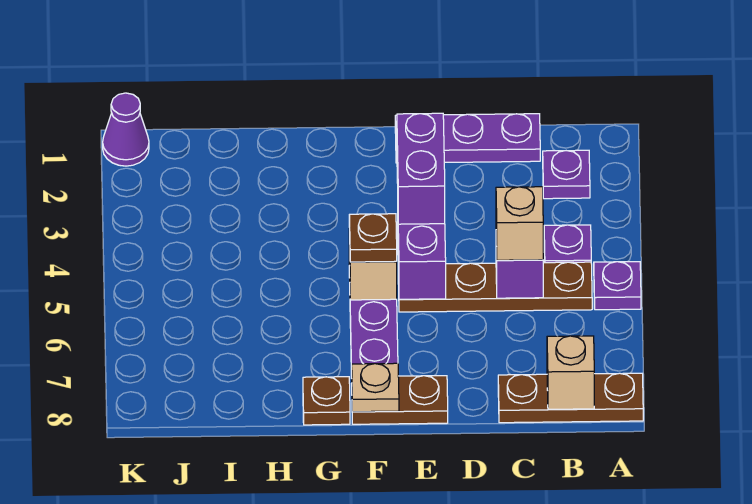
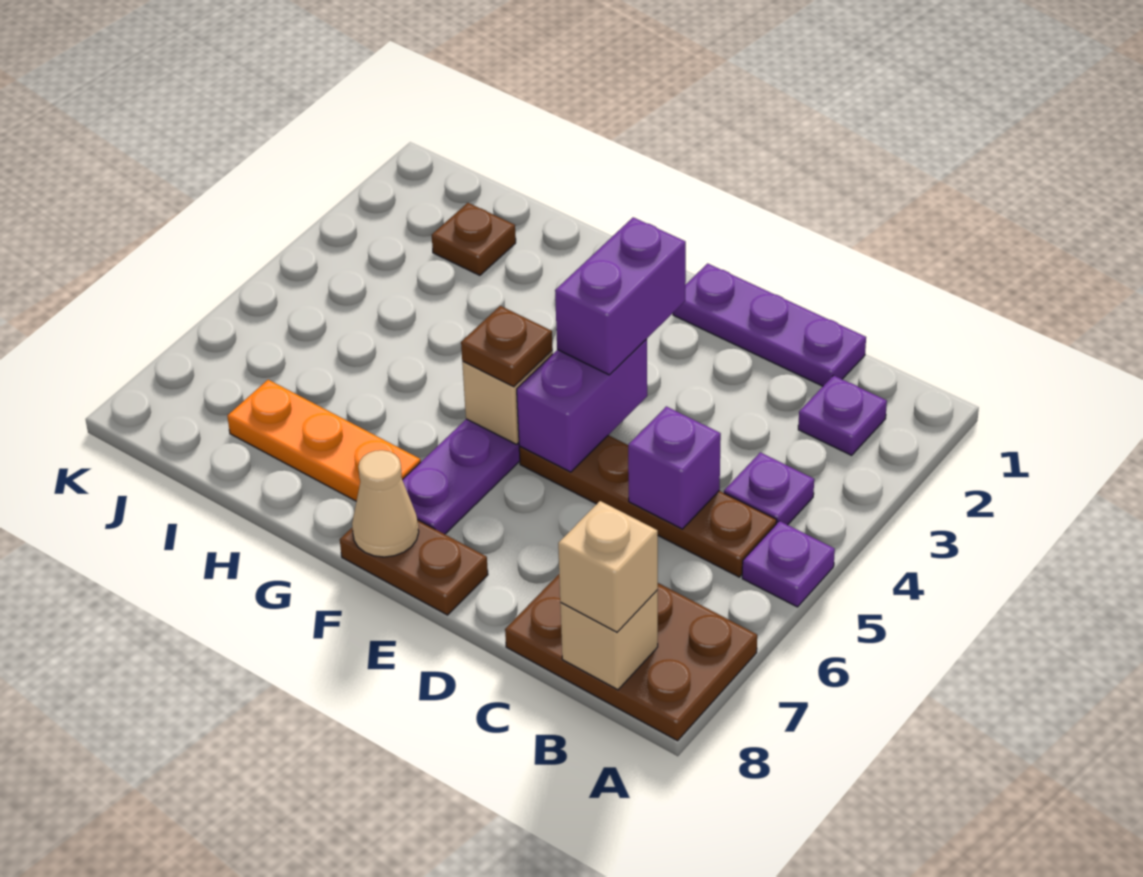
brown 1x3 plate [498,373,643,423] -> brown 2x3 plate [505,574,757,741]
tan 1x1 brick [496,187,543,260] -> tan 1x1 brick moved to [558,501,658,632]
tan 1x1 plate [351,363,399,412] -> tan 1x1 cone [352,450,419,557]
none -> orange 1x3 plate [227,380,421,501]
brown 1x1 plate [303,377,350,425] -> brown 1x1 plate moved to [432,203,516,275]
purple 1x1 cone [103,93,149,166] -> none

